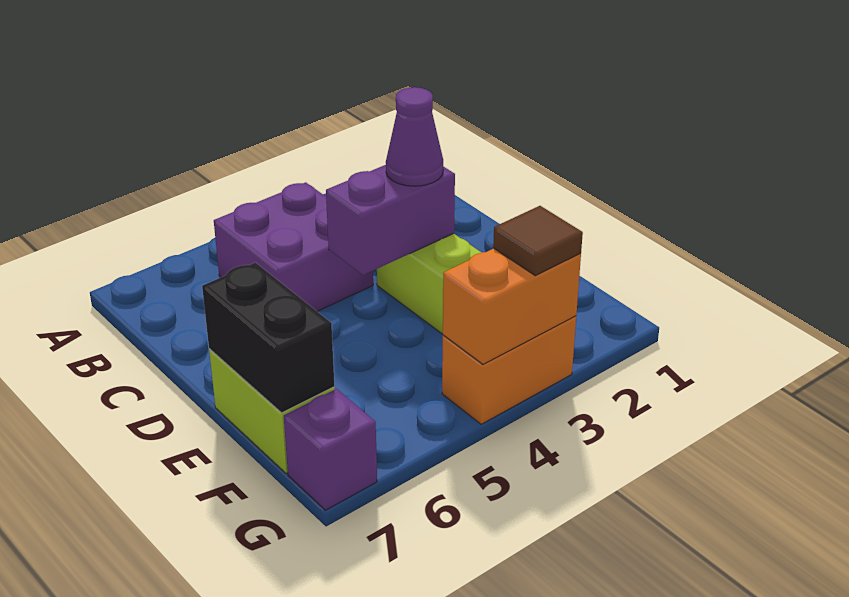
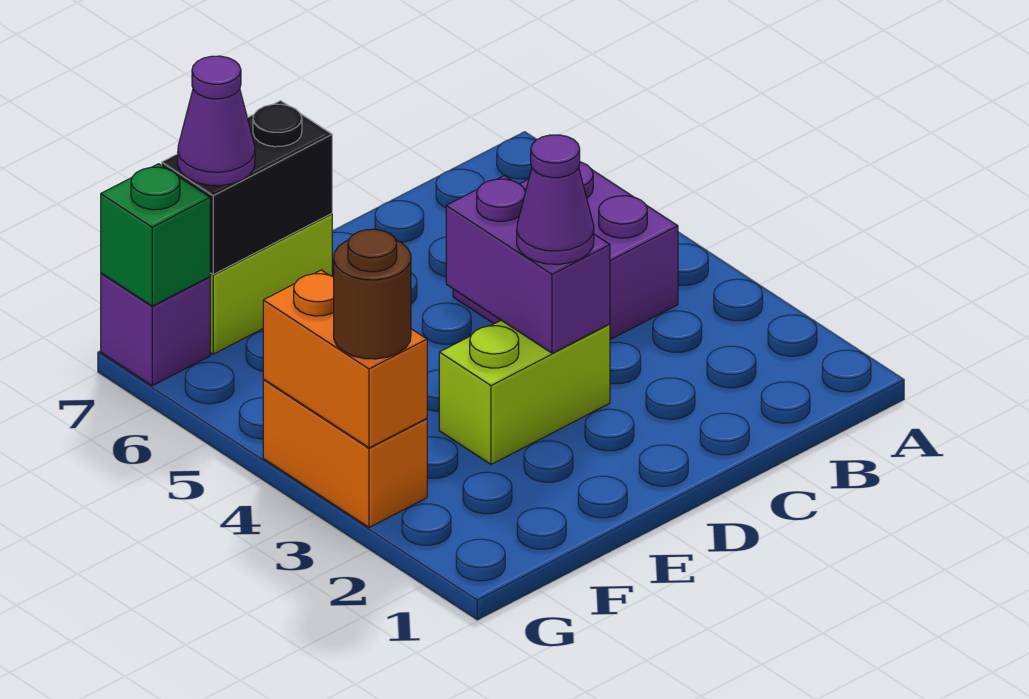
none -> purple 1x1 cone [178,56,255,186]
brown 1x1 tile [493,206,583,276] -> brown 1x1 round brick [334,229,411,359]
none -> green 1x1 brick [101,164,210,306]

